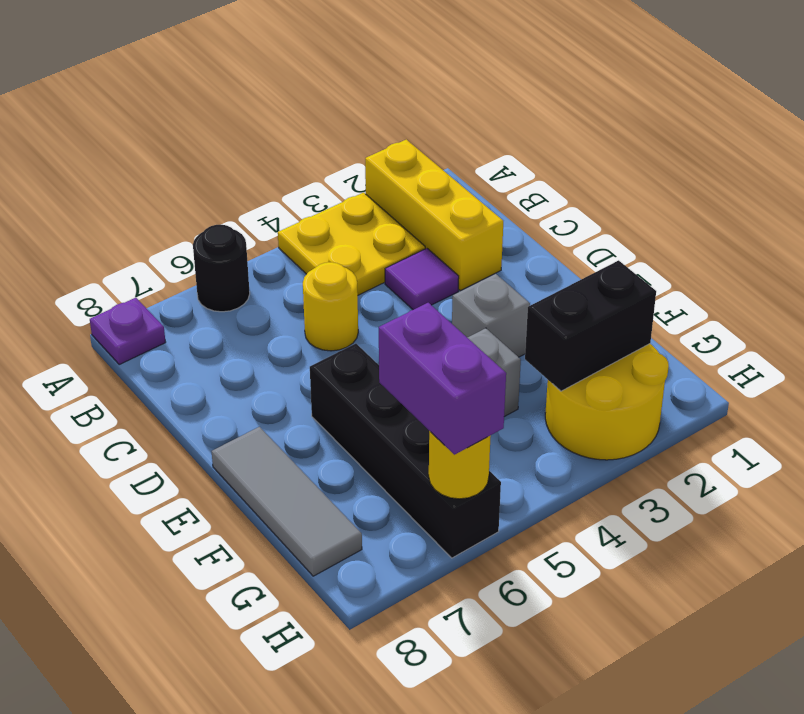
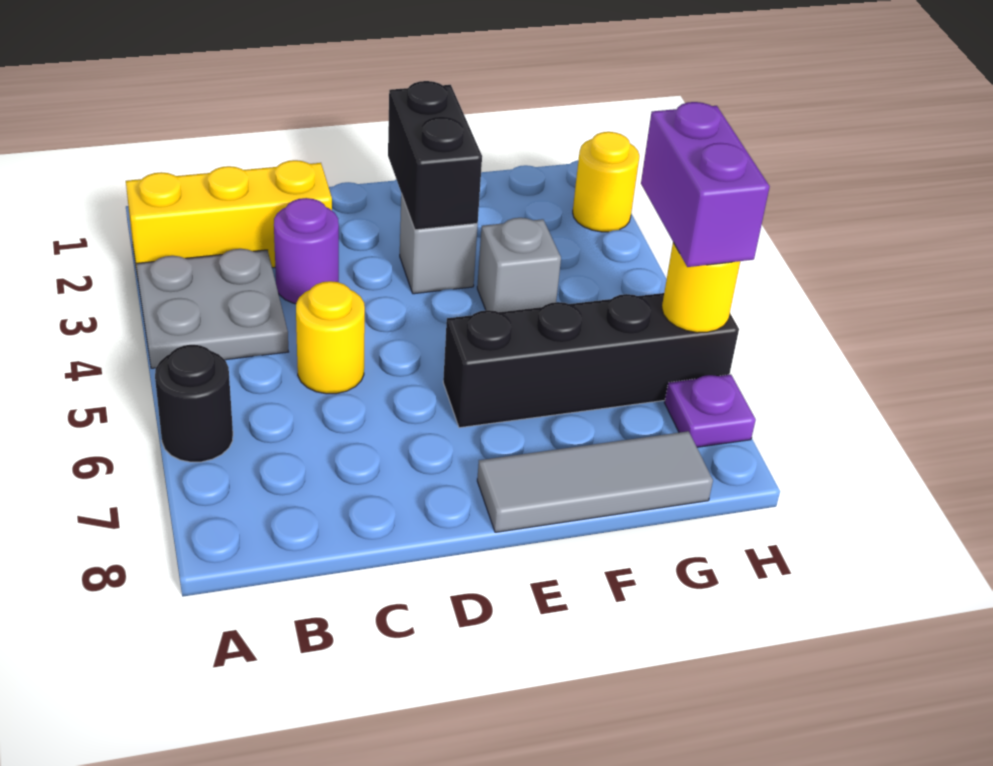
yellow 2x2 plate [278,193,425,295] -> grey 2x2 plate [136,249,288,368]
purple 1x1 plate [90,298,166,365] -> purple 1x1 plate moved to [664,374,756,447]
purple 1x1 tile [385,248,459,310] -> purple 1x1 round brick [274,198,339,304]
yellow 2x2 round brick [545,344,669,460] -> yellow 1x1 round brick [573,132,639,232]
black 1x2 brick [525,260,656,391] -> black 1x2 brick moved to [388,81,482,230]
purple 1x2 brick [379,303,506,455] -> purple 1x2 brick turned to [641,102,770,267]

